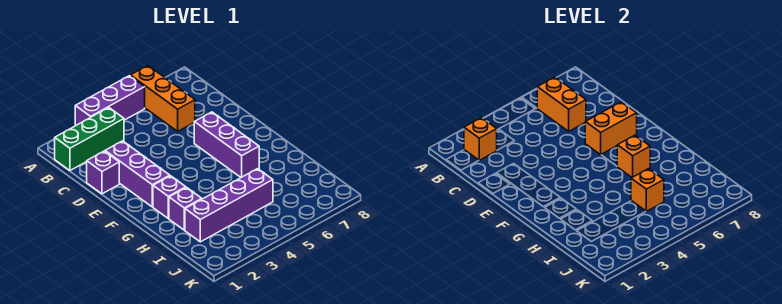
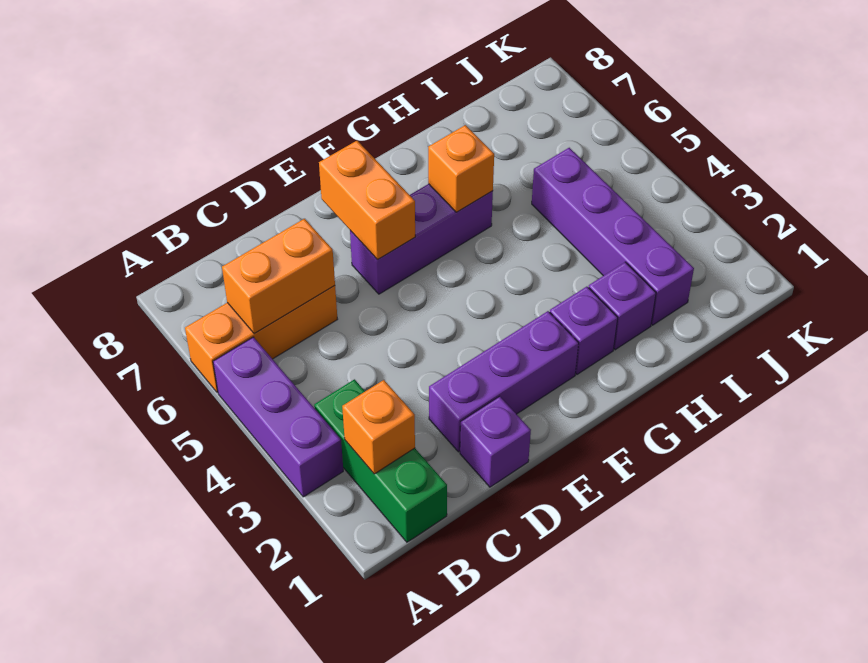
orange 1x1 brick [631,169,664,211] -> none

